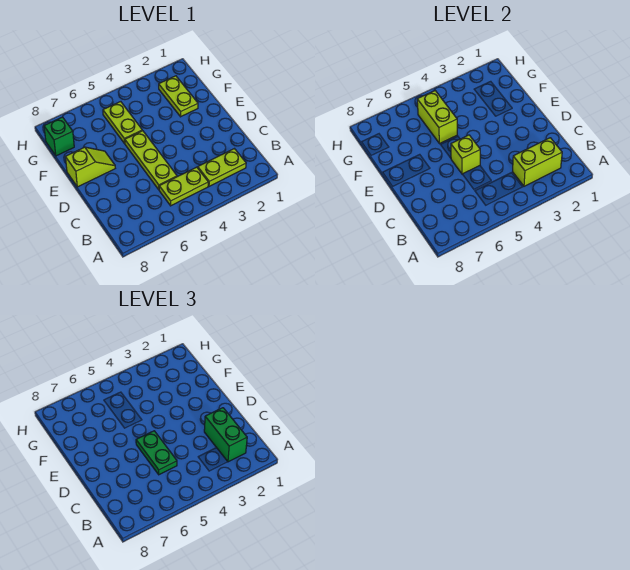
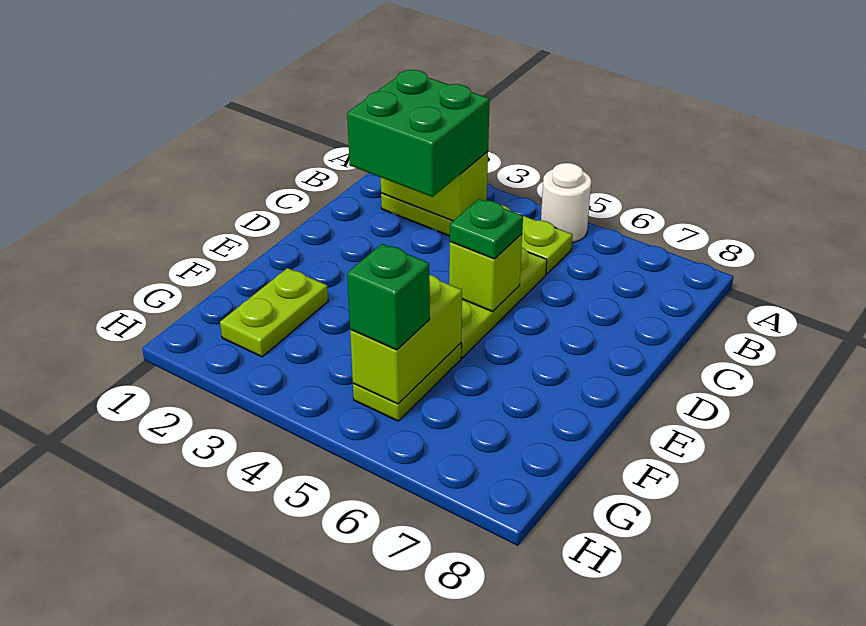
none -> white 1x1 round brick [541,163,591,243]
green 1x2 brick [204,408,247,462] -> green 2x2 brick [347,70,490,197]
green 1x2 plate [136,431,177,475] -> green 1x1 plate [450,199,523,259]
lime 1x2 slope [65,147,115,187] -> none
green 1x1 brick [44,117,74,156] -> green 1x1 brick moved to [347,244,430,350]

